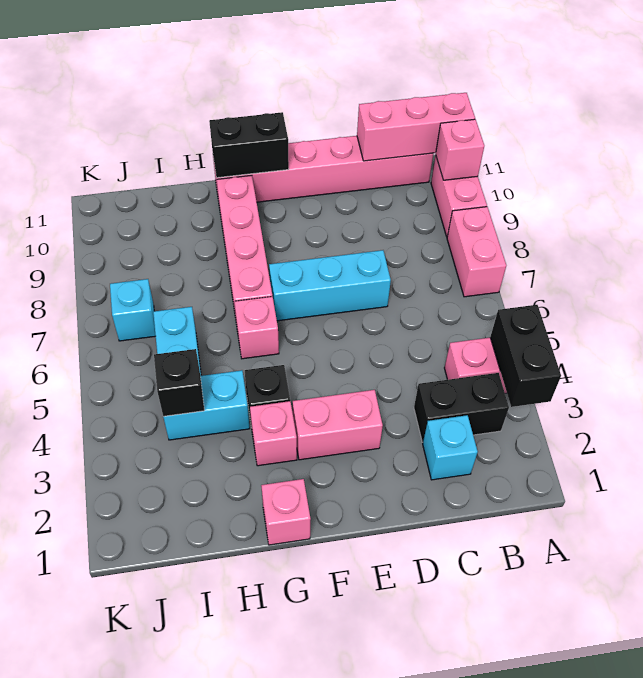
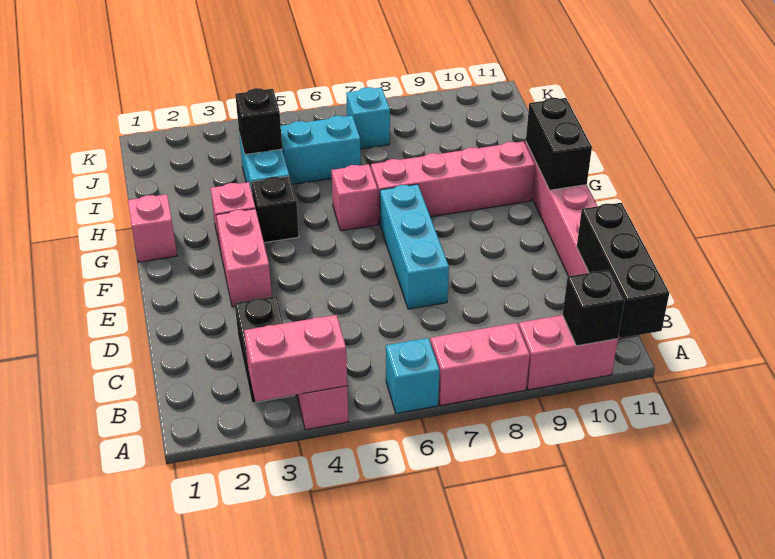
black 1x2 brick [490,305,561,407] -> pink 1x2 brick [244,315,347,402]
pink 1x1 brick [436,119,484,180] -> black 1x1 brick [563,270,625,346]
pink 1x3 brick [357,93,475,161] -> black 1x3 brick [577,203,669,338]
cyan 1x1 brick [423,415,478,480] -> cyan 1x1 brick moved to [386,338,440,413]

